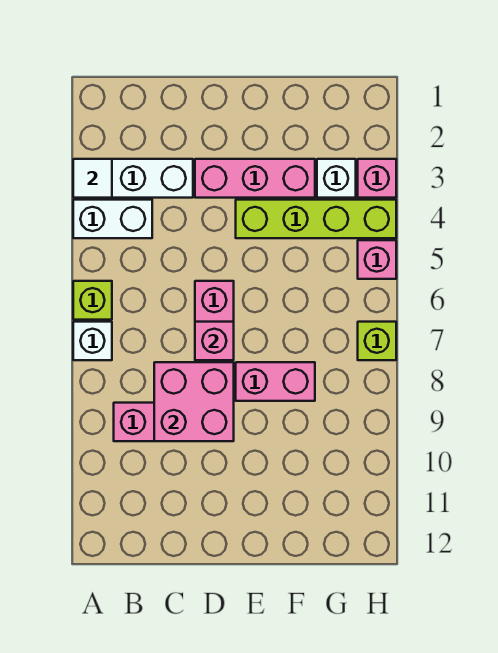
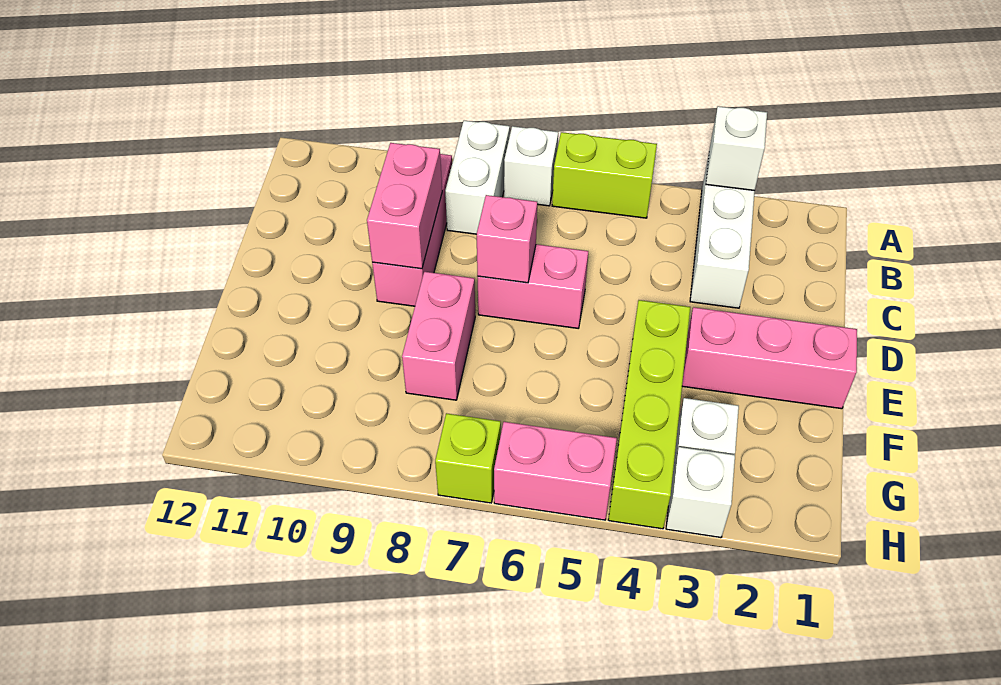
white 1x1 tile [73,159,112,198] -> white 1x1 brick [706,106,767,191]
white 1x2 brick [73,200,152,238] -> white 1x2 brick moved to [445,121,510,234]
lime 1x1 brick [73,281,112,320] -> lime 1x2 brick [552,132,657,218]
pink 2x2 brick [154,362,234,441] -> pink 1x2 brick [367,143,442,269]
pink 1x3 brick [195,159,315,198] -> pink 1x3 brick turned to [682,307,857,409]
pink 1x1 brick [358,159,396,198] -> white 1x1 brick [666,447,735,538]
pink 1x1 brick [358,240,396,279] -> pink 1x2 brick [494,422,617,520]

